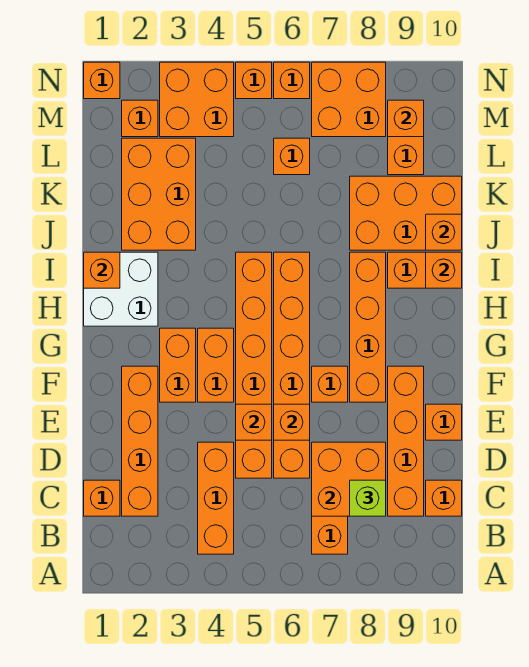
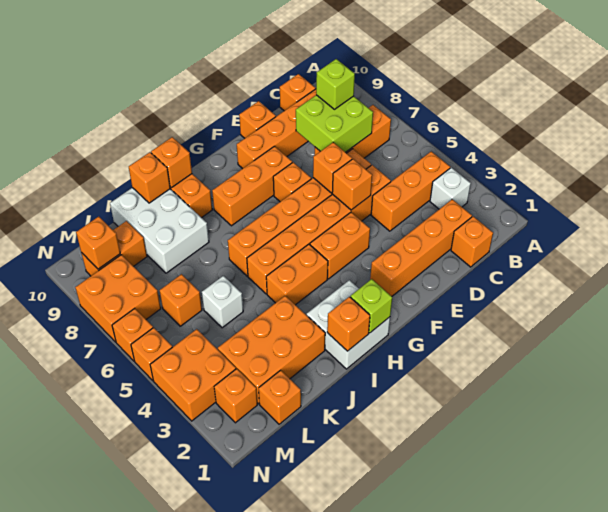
none -> white 1x1 brick [430,168,471,209]
orange 2x2 brick [312,442,386,516] -> lime 2x2 brick [296,95,373,152]
orange 1x2 brick [160,328,196,402] -> orange 1x2 brick moved to [266,244,328,305]
orange 1x4 brick [350,252,386,402] -> orange 1x3 brick [212,146,292,226]
none -> lime 1x1 brick [351,279,392,333]
orange 2x3 brick [350,176,462,250] -> white 2x3 brick [110,188,209,273]
none -> white 1x1 brick [202,276,243,328]
orange 1x1 brick [84,62,120,99] -> orange 1x1 brick moved to [259,370,301,424]

